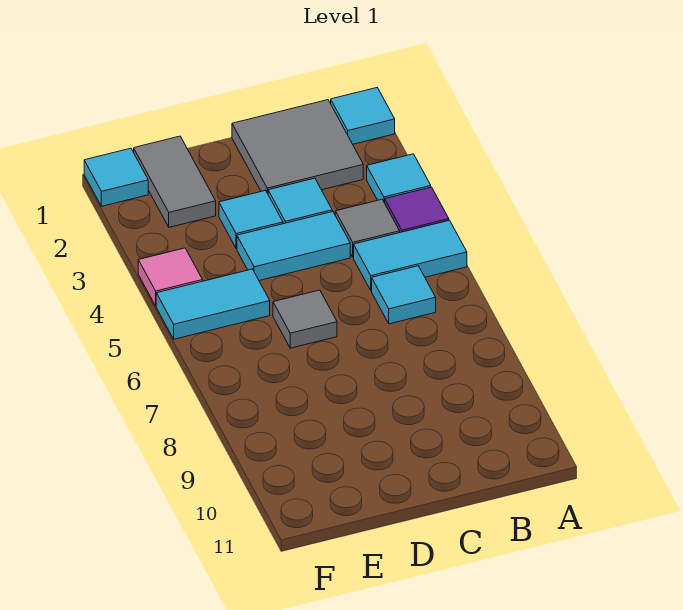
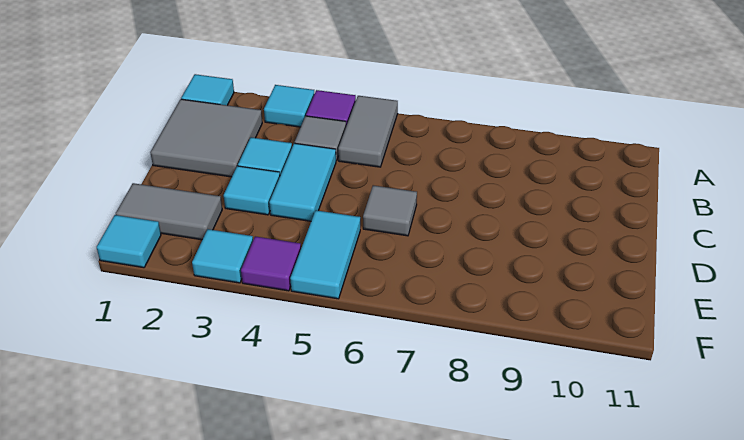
cyan 1x2 tile [354,220,467,291] -> grey 1x2 tile [338,96,398,167]
cyan 1x1 tile [372,266,436,324] -> cyan 1x1 tile moved to [192,229,253,283]
pink 1x1 tile [138,248,203,306] -> purple 1x1 tile [241,236,301,291]

